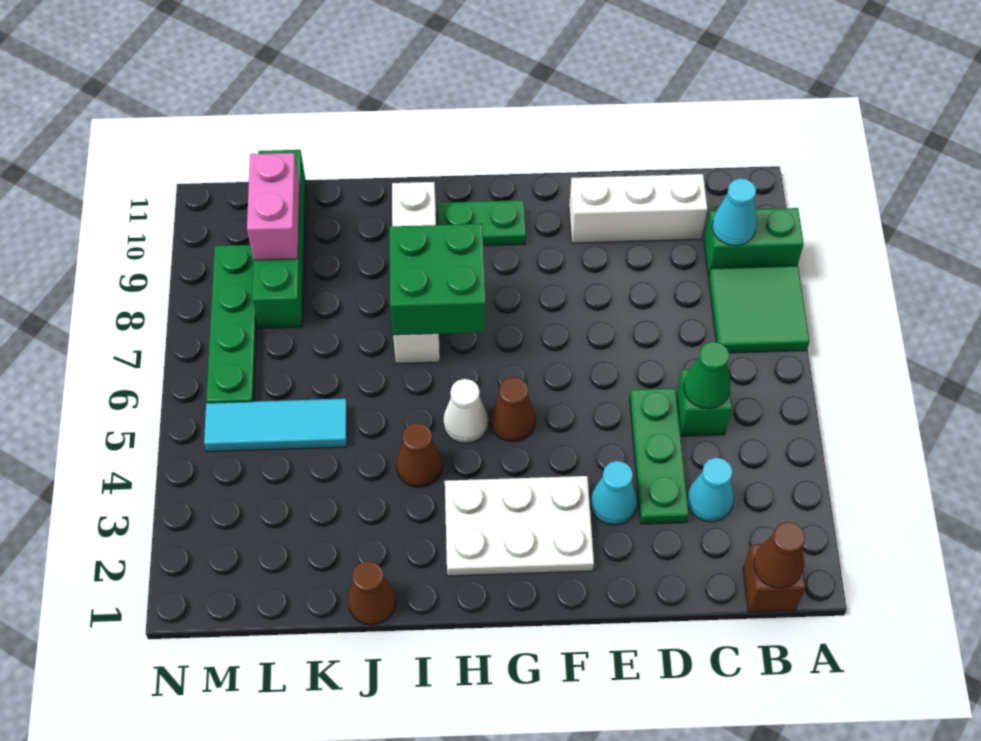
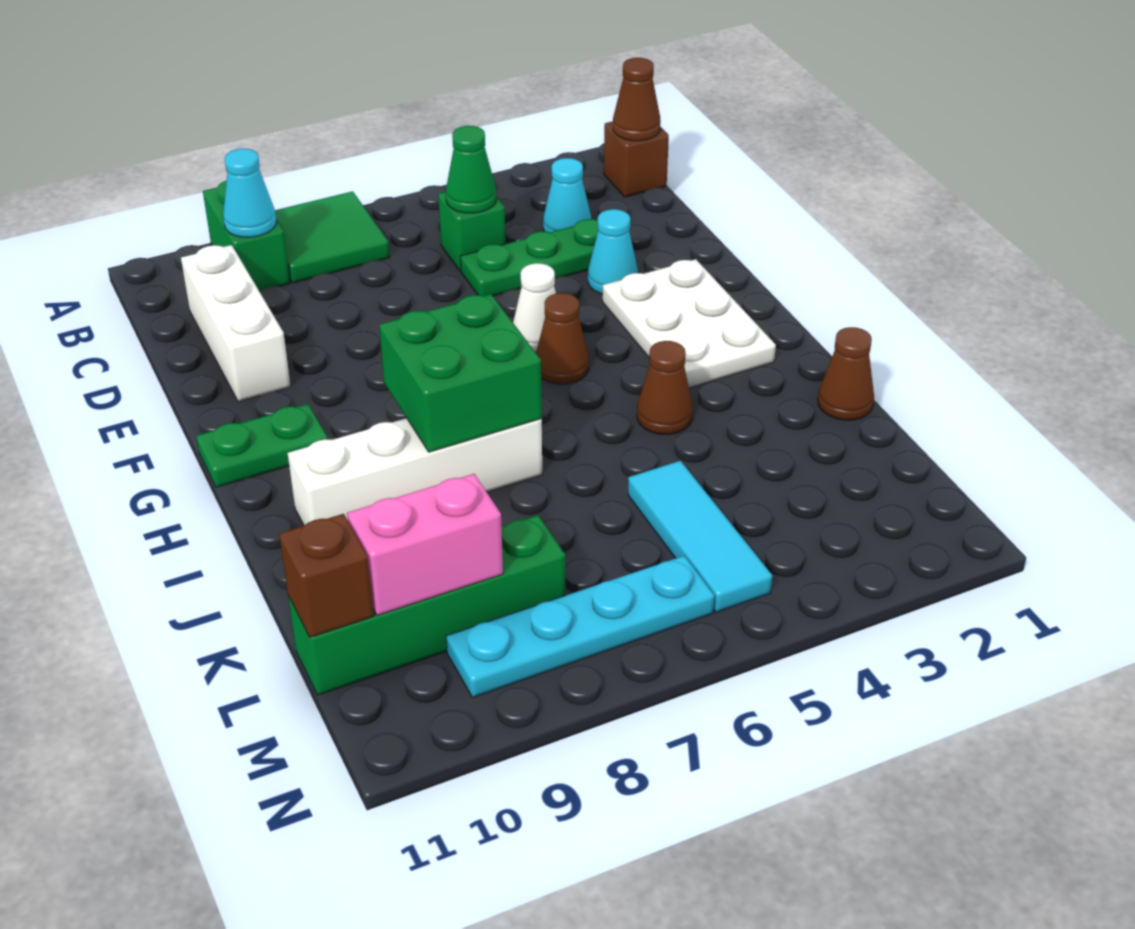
green 1x2 plate [438,200,526,246] -> green 1x2 plate turned to [196,404,327,487]
white 1x1 cone [443,379,488,443] -> white 1x1 cone moved to [513,263,556,352]
none -> brown 1x1 brick [279,514,374,637]
green 1x4 plate [206,245,257,403] -> cyan 1x4 plate [446,556,715,698]

